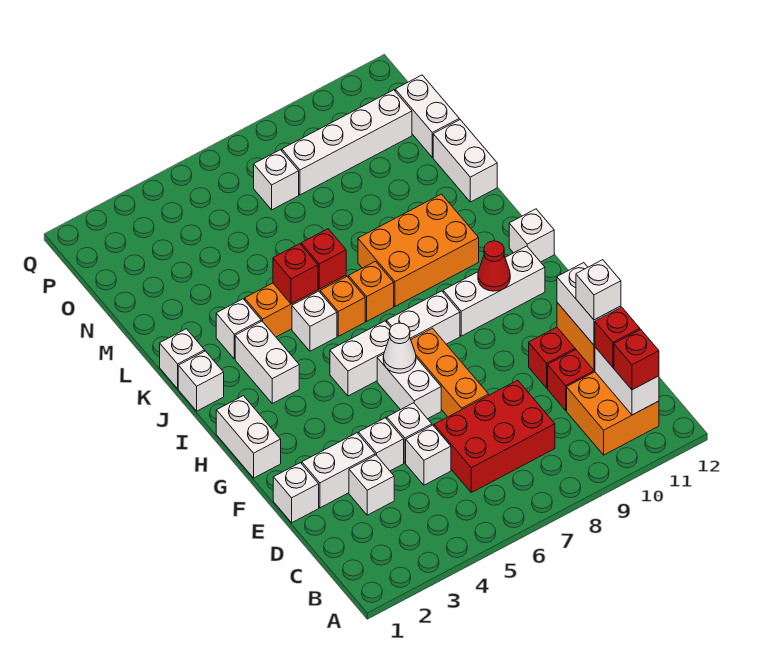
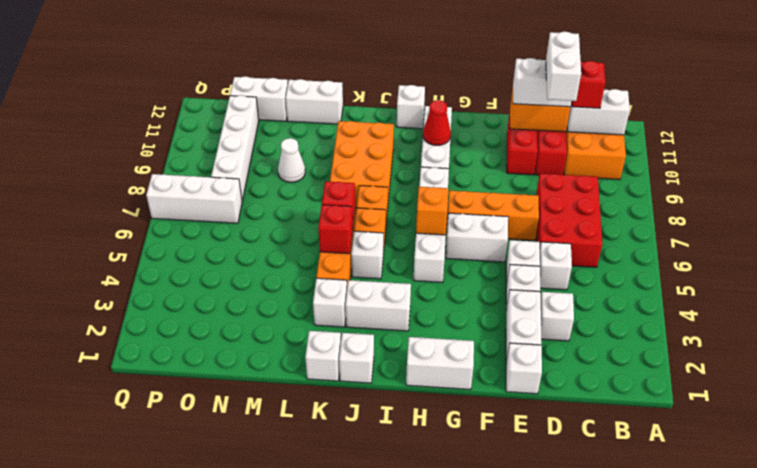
red 1x1 brick [614,330,659,390] -> none
white 1x1 brick [576,260,621,320] -> white 1x2 brick [546,32,581,101]
white 1x1 cone [383,323,416,373] -> white 1x1 cone moved to [278,138,305,182]
none -> orange 1x1 brick [416,187,448,235]
white 1x1 brick [254,150,299,210] -> white 1x3 brick [146,174,242,223]

